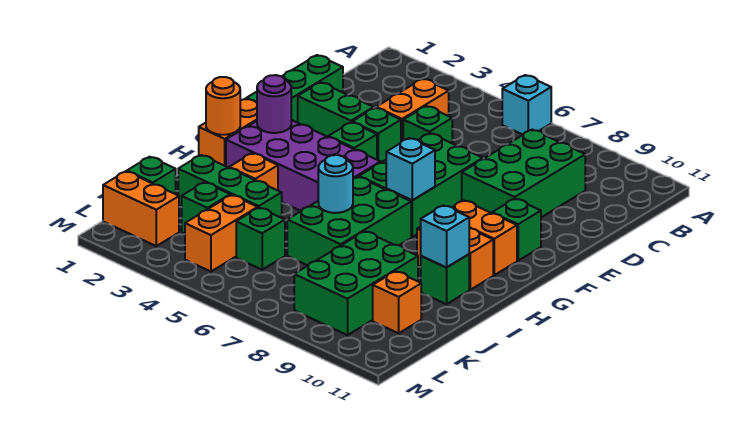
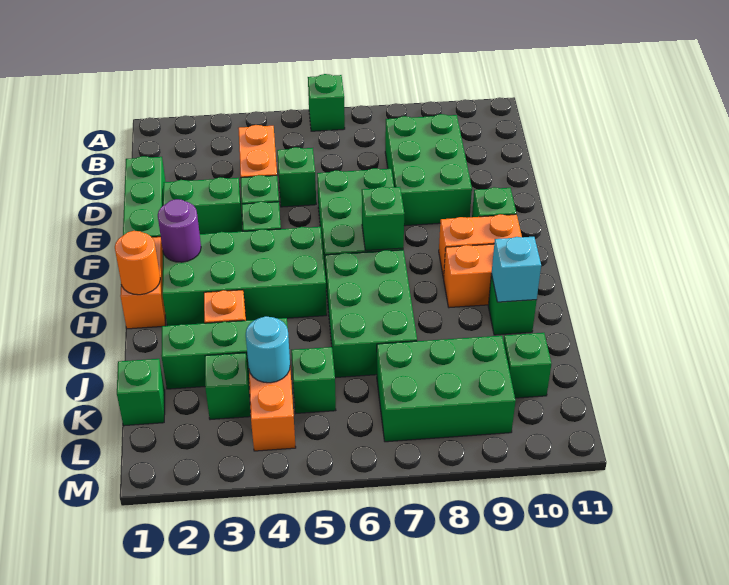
cyan 1x1 brick [502,75,551,135] -> green 1x1 brick [308,74,345,131]
purple 2x4 brick [226,120,381,211] -> green 2x4 brick [162,227,327,326]
cyan 1x1 brick [386,138,435,200] -> green 1x1 brick [362,187,404,251]
cyan 1x1 round brick [318,155,353,213] -> cyan 1x1 round brick moved to [246,316,290,383]
green 2x3 brick [294,231,418,335] -> green 2x3 brick turned to [377,336,515,442]
orange 1x1 brick [373,271,421,333] -> green 1x1 brick [503,333,551,398]
orange 1x2 brick [103,171,179,246] -> none

